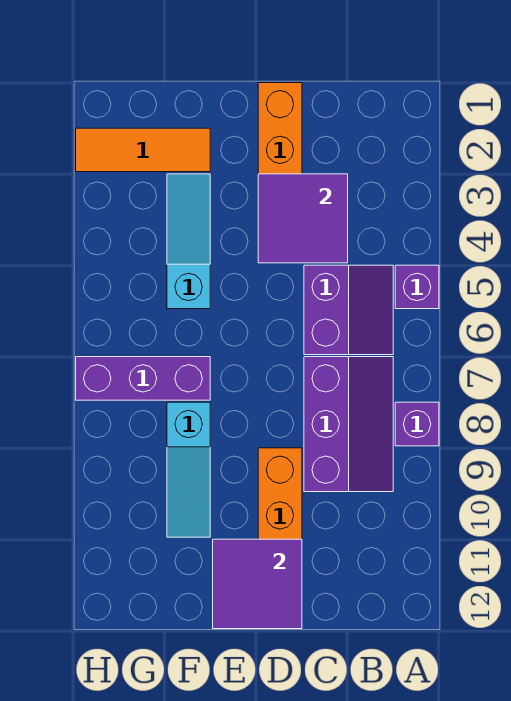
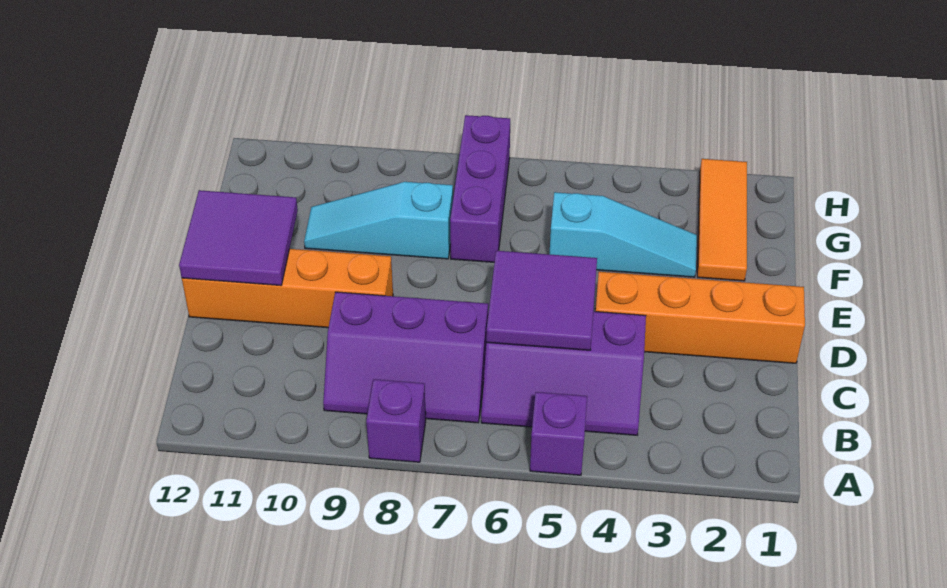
purple 2x2 slope [304,265,393,355] -> purple 2x3 slope [481,311,646,435]
purple 2x2 tile [258,174,348,263] -> purple 2x2 tile moved to [486,251,597,350]

